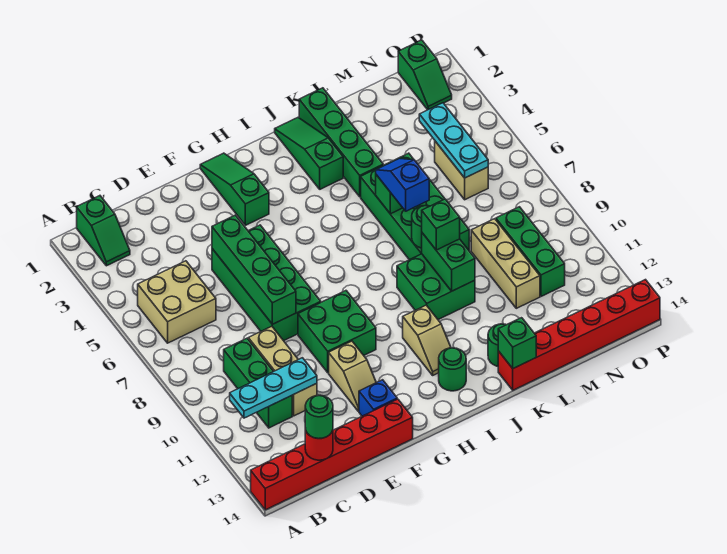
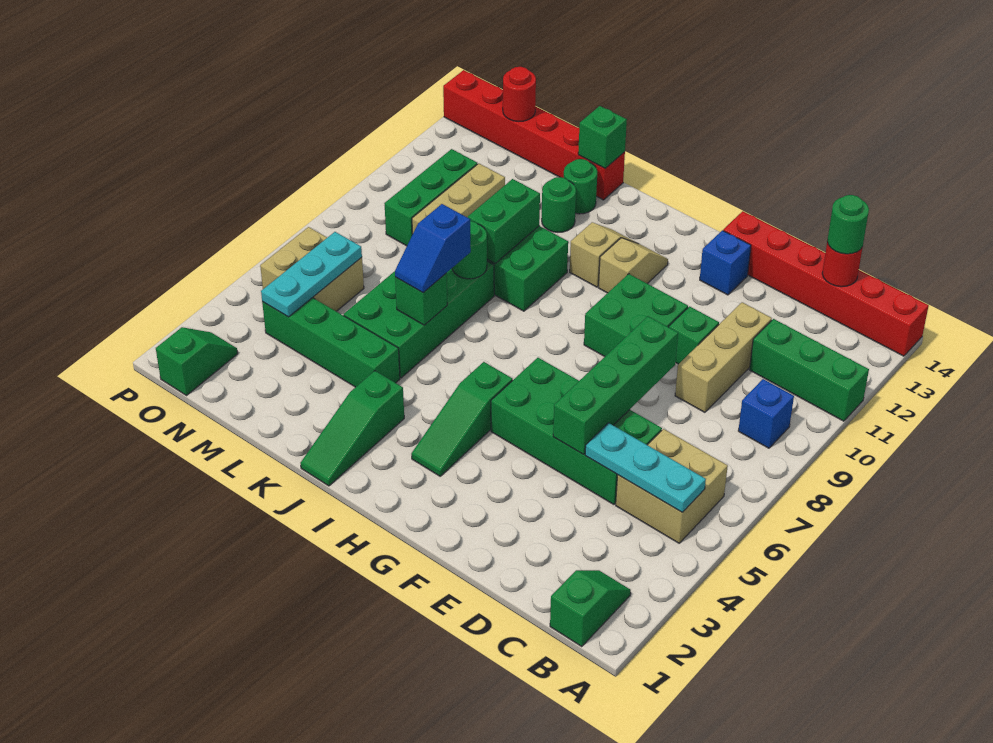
none -> blue 1x1 brick [738,379,794,448]
cyan 1x3 plate [230,358,317,418] -> cyan 1x3 plate moved to [585,423,706,512]
green 1x3 brick [224,338,292,428] -> green 1x3 brick turned to [749,319,869,421]
green 2x4 brick [212,225,321,341] -> green 2x4 brick turned to [491,358,662,504]
tan 1x2 slope [329,341,376,411] -> tan 1x2 slope moved to [598,238,668,293]
green 1x3 slope [200,153,269,225] -> green 1x3 slope moved to [411,362,513,476]
green 1x1 round brick [439,348,466,391] -> green 1x1 round brick moved to [542,177,576,232]
green 1x4 brick [299,88,383,197] -> green 1x4 brick turned to [262,298,400,387]
green 1x1 brick [422,199,460,250] -> green 1x1 brick moved to [669,306,719,364]
tan 1x2 brick [435,141,488,200] -> tan 2x2 brick [260,227,364,311]
none -> red 1x1 round brick [503,67,536,122]

